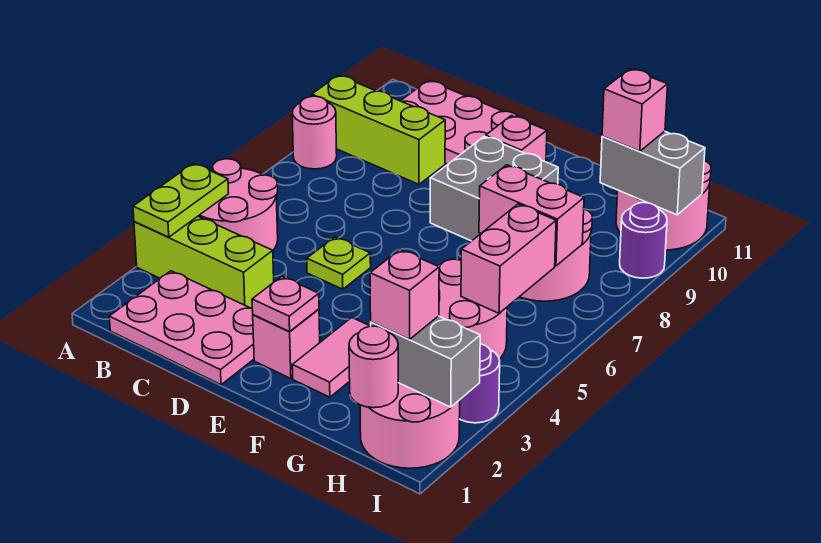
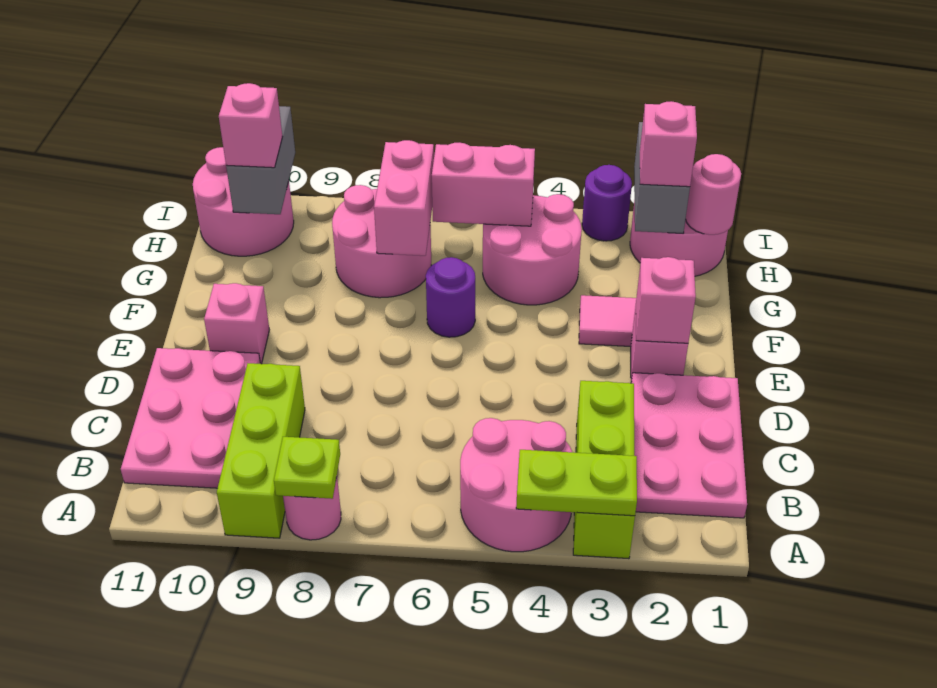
lime 1x1 plate [307,237,371,289] -> lime 1x1 plate moved to [274,437,340,499]
pink 1x1 plate [252,276,319,332] -> pink 1x1 brick [636,257,696,343]
grey 2x2 brick [430,136,558,241] -> none
purple 1x1 round brick [620,203,667,278] -> purple 1x1 round brick moved to [426,257,475,337]

